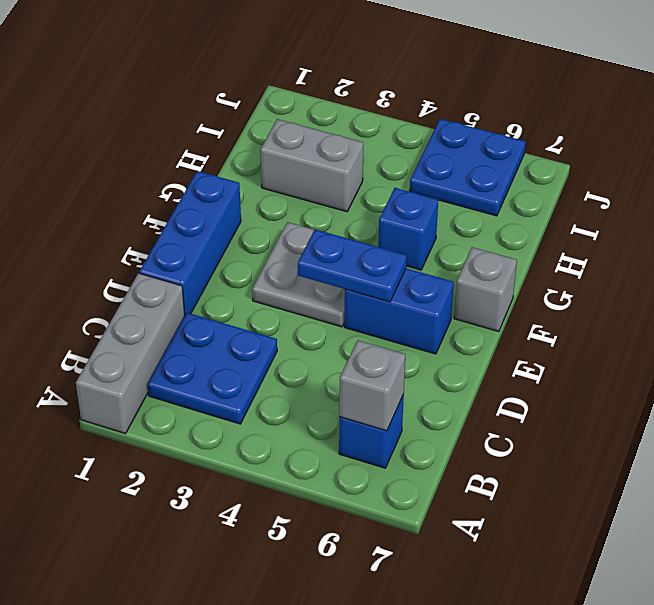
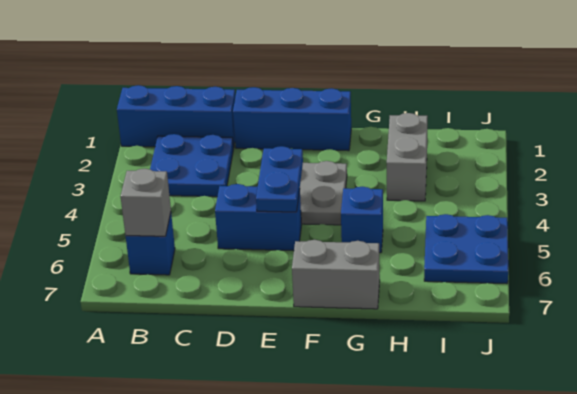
grey 1x3 brick [76,273,185,434] -> blue 1x3 brick [117,85,235,148]
blue 1x2 brick [345,268,454,354] -> blue 1x2 brick turned to [215,184,302,251]
grey 1x1 brick [454,247,517,332] -> grey 1x2 brick [292,240,380,309]

